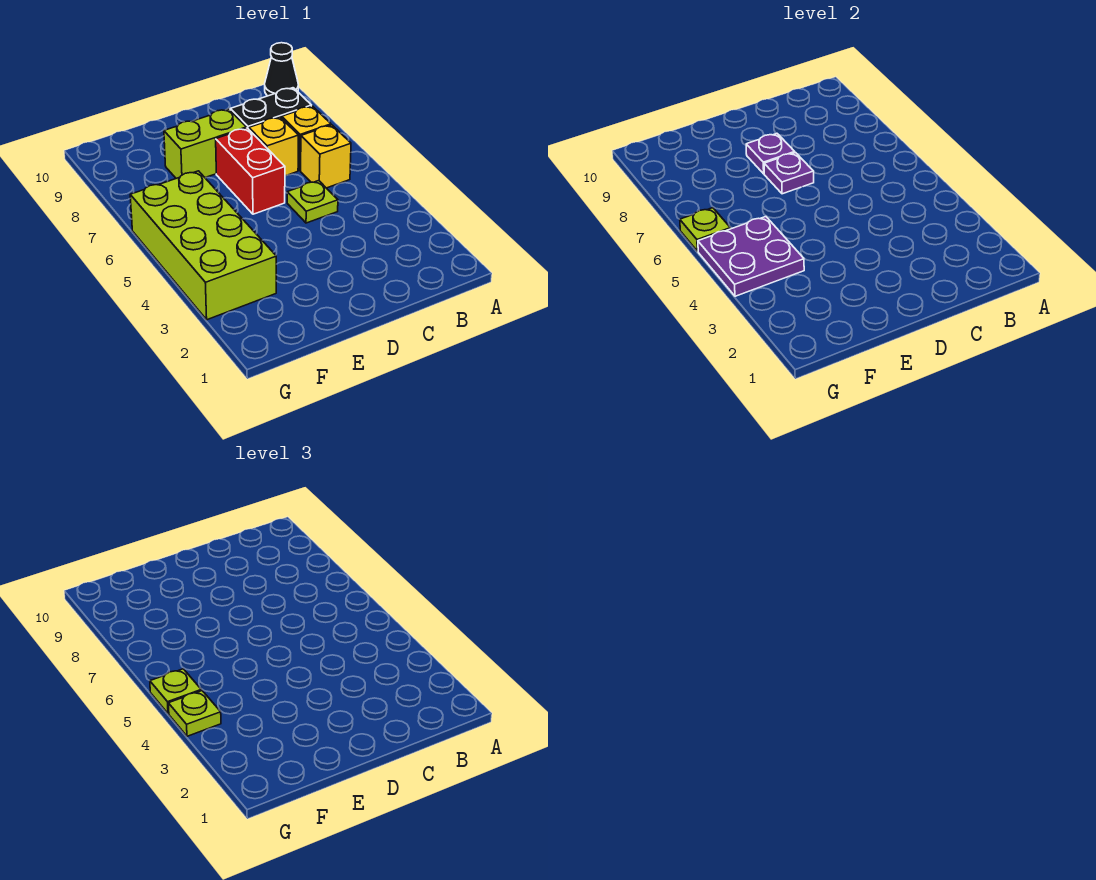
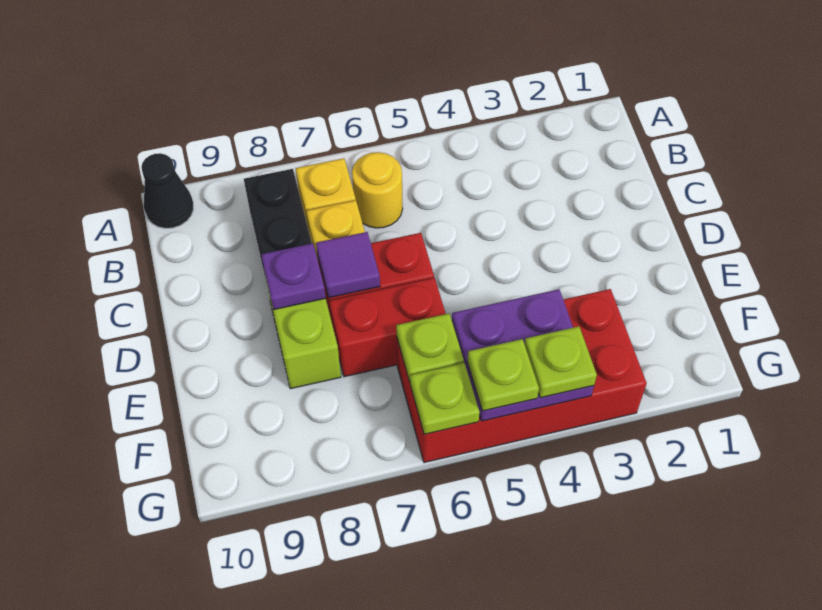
yellow 1x1 brick [301,125,351,188] -> yellow 1x1 round brick [352,152,403,228]
lime 1x1 plate [287,181,338,223] -> lime 1x1 plate moved to [396,314,464,382]
purple 1x1 plate [764,153,814,194] -> purple 1x1 tile [316,232,380,298]
none -> red 1x2 brick [329,278,446,377]
lime 2x4 brick [130,171,276,320] -> red 2x4 brick [397,289,647,463]

